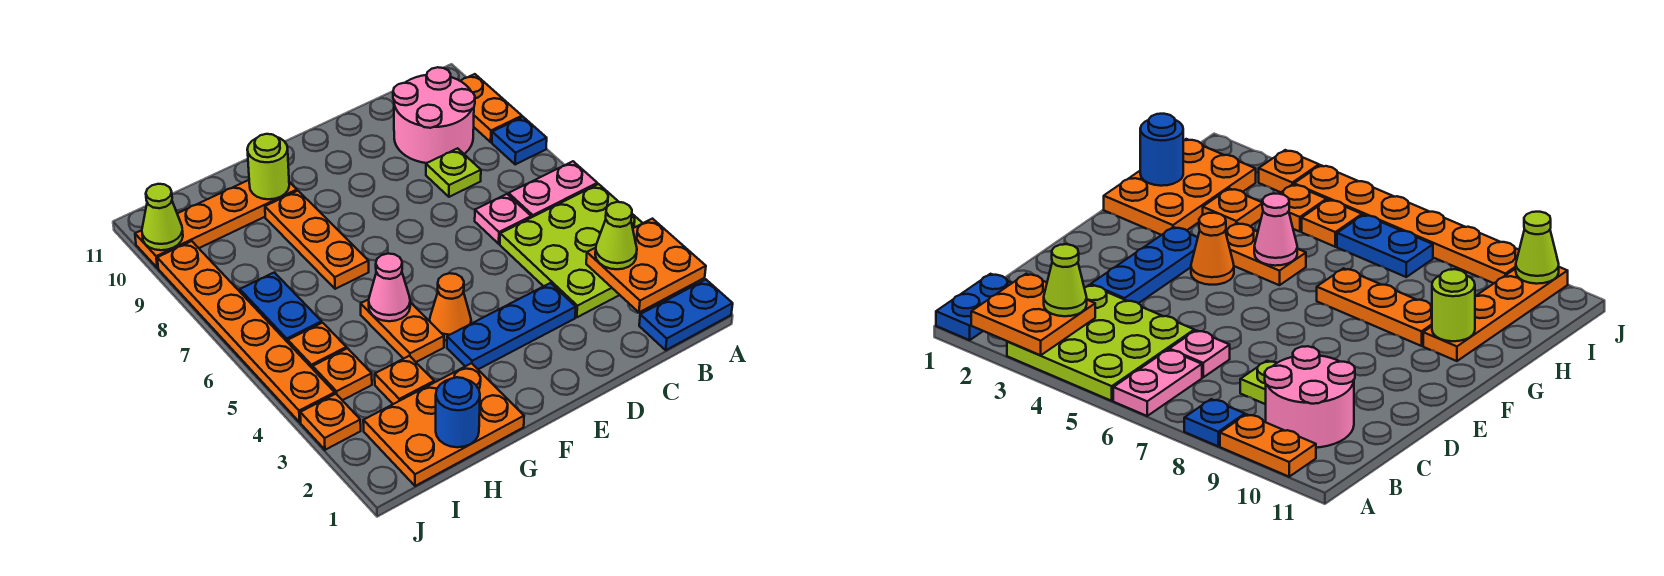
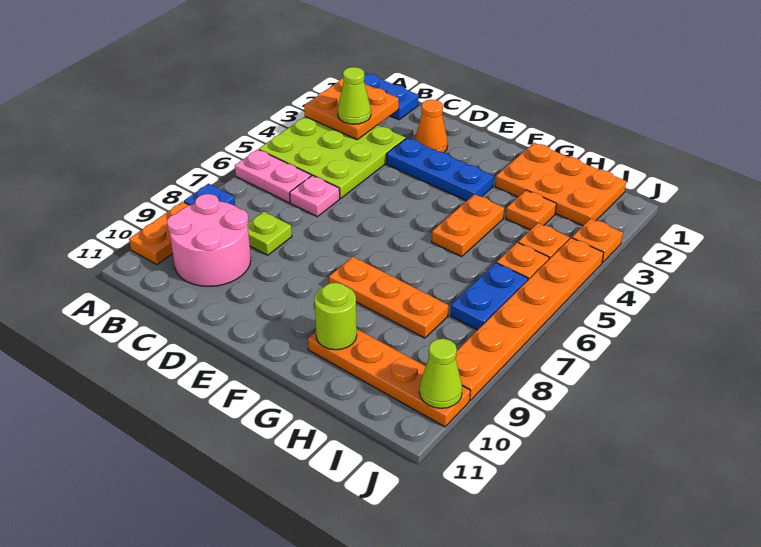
orange 1x1 cone [430,273,471,340] -> orange 1x1 cone moved to [415,100,448,153]
pink 1x1 cone [369,254,410,321] -> none
orange 1x3 plate [265,191,369,289] -> orange 1x3 plate turned to [329,257,448,338]
blue 1x1 round brick [436,377,480,447] -> none

